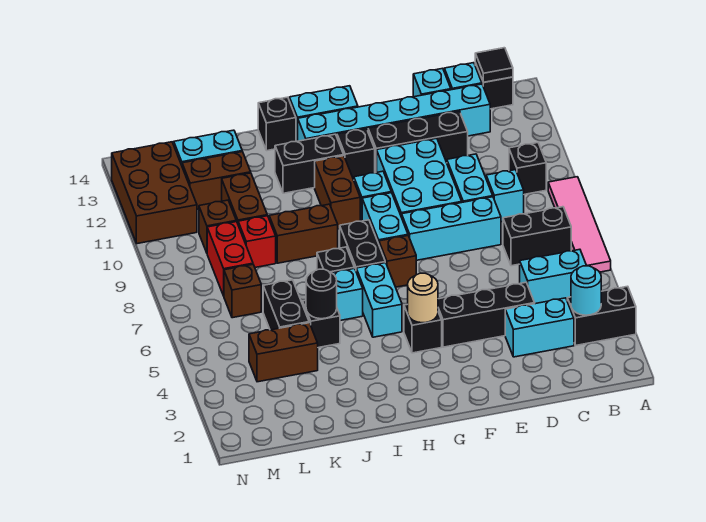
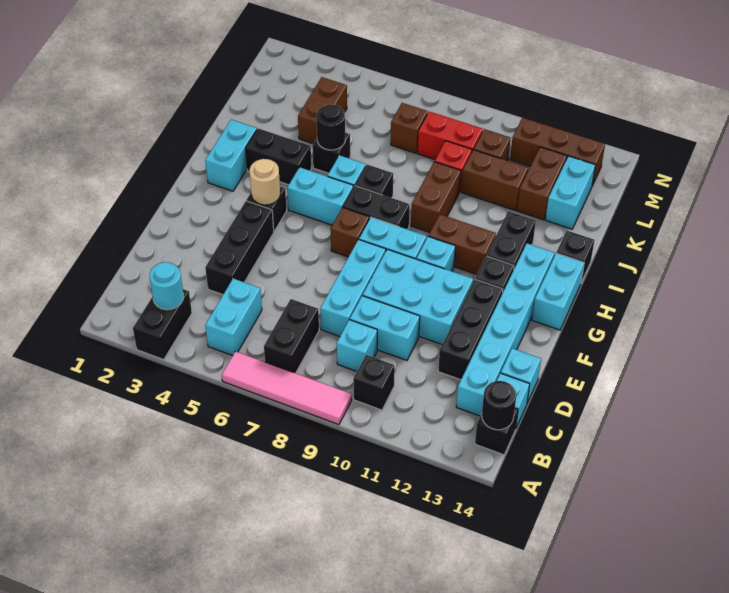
black 1x1 tile [475,48,513,82] -> black 1x1 round brick [482,381,516,430]
cyan 1x2 brick [505,298,574,357] -> cyan 1x2 brick moved to [205,120,257,191]
black 1x2 brick [263,280,309,330] -> black 1x2 brick moved to [246,128,311,185]
brown 2x3 brick [112,142,197,244] -> brown 1x3 brick [510,118,605,186]

